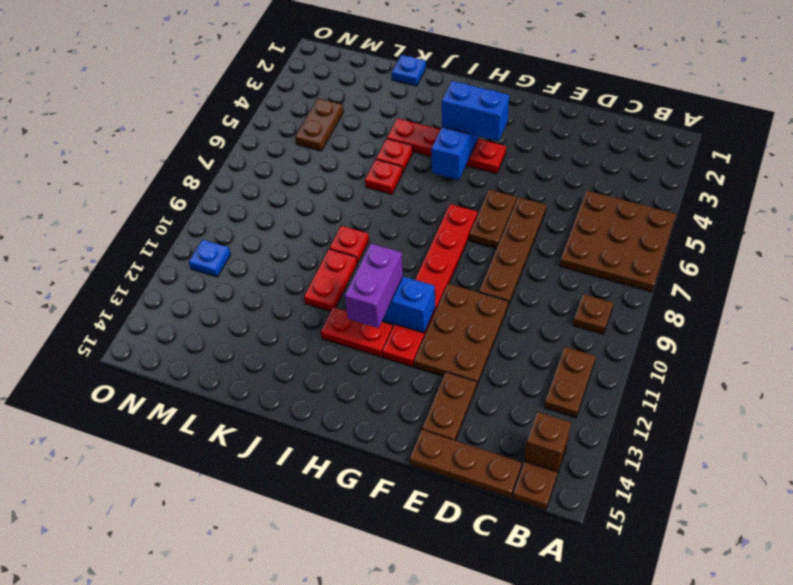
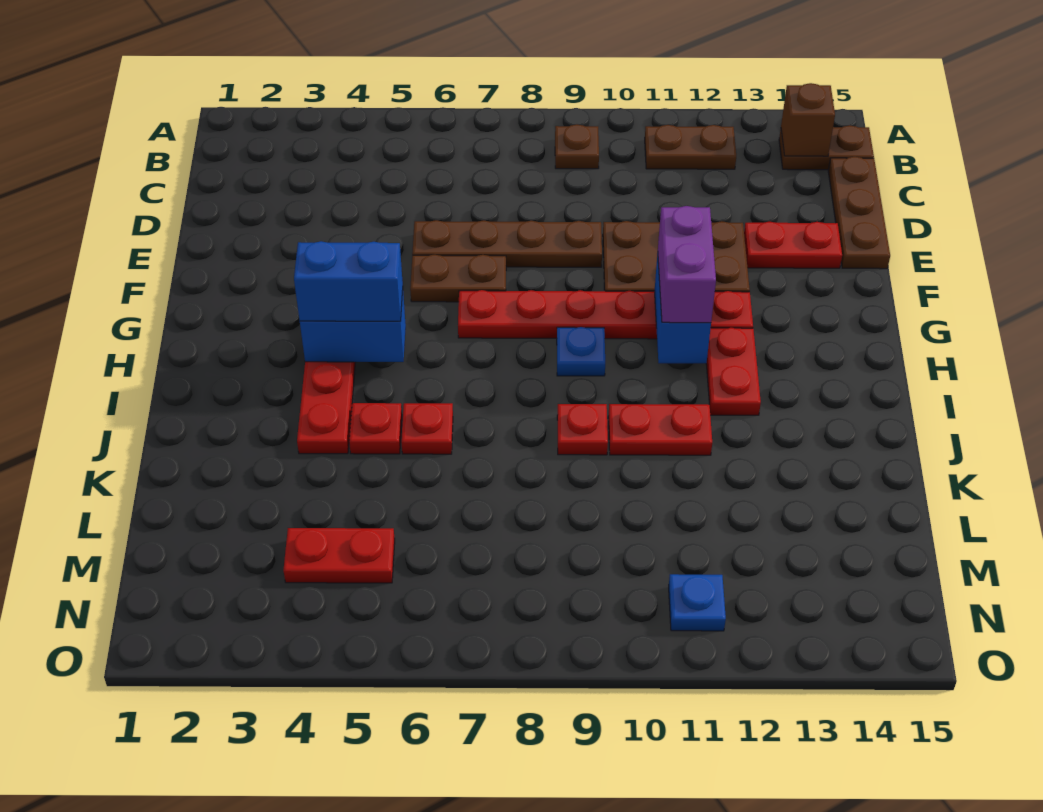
brown 3x3 plate [560,190,676,292] -> none
brown 1x2 plate [422,372,476,441] -> red 1x2 plate [744,222,842,268]
blue 1x2 brick [442,81,509,141] -> blue 1x2 brick turned to [294,241,403,321]
purple 1x2 brick [345,243,403,328] -> purple 1x2 brick turned to [658,206,716,323]
blue 1x1 plate [392,55,426,86] -> blue 1x1 plate moved to [557,327,605,376]
brown 1x2 plate [295,98,343,151] -> red 1x2 plate [283,528,395,583]

